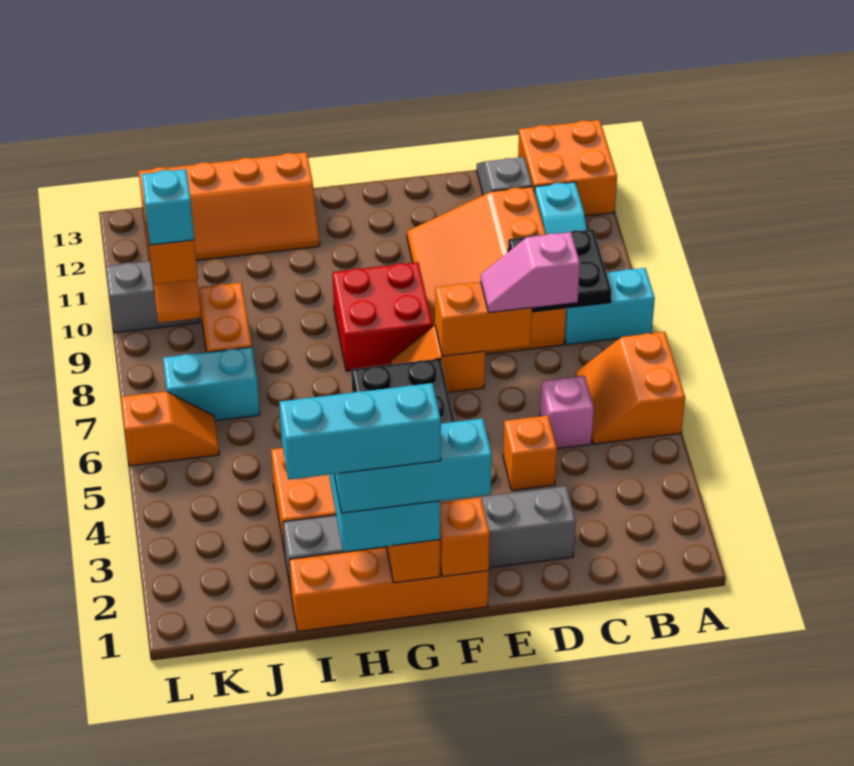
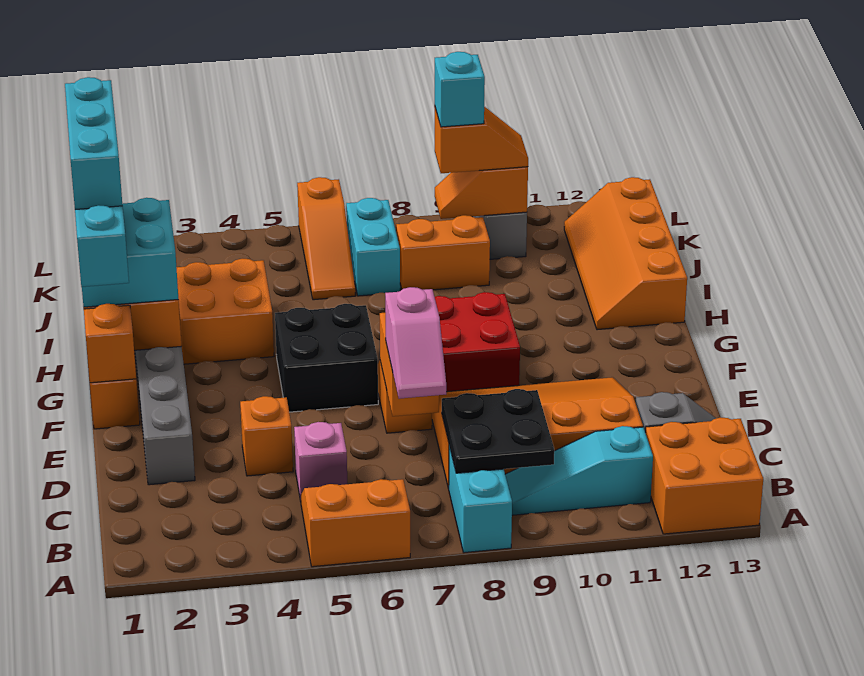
pink 1x2 slope [481,232,580,313] -> pink 1x2 slope turned to [385,287,446,399]
orange 1x2 slope [121,391,219,466] -> orange 1x3 slope [297,177,355,300]

